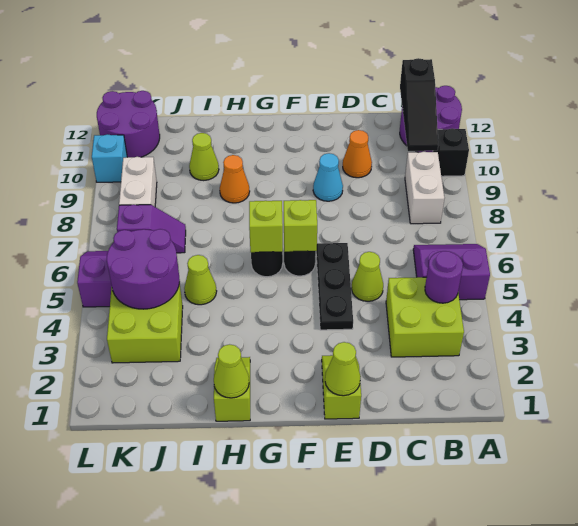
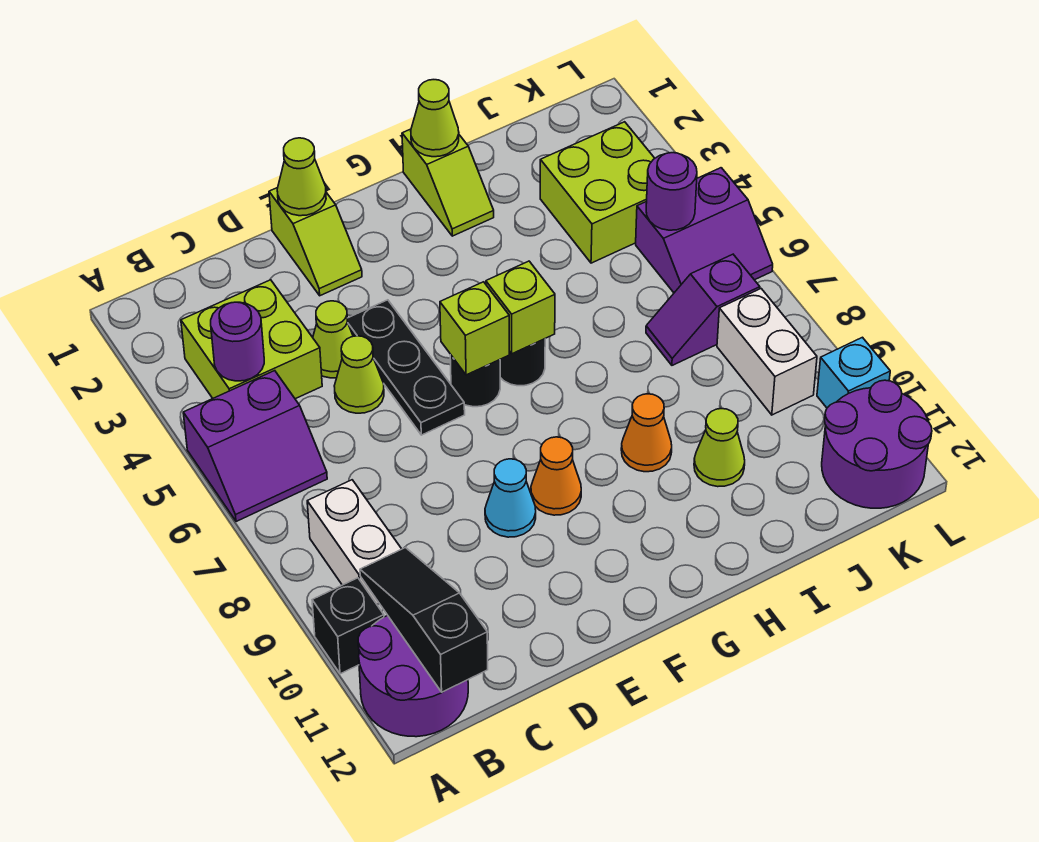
orange 1x1 cone [343,130,372,178] -> orange 1x1 cone moved to [531,437,581,515]
lime 1x1 cone [184,255,217,305] -> lime 1x1 cone moved to [313,301,353,378]
purple 2x2 round brick [107,229,180,309] -> purple 1x1 round brick [646,153,697,230]

